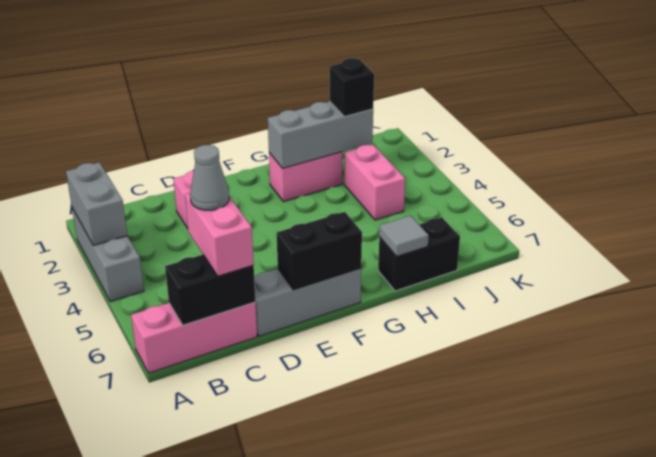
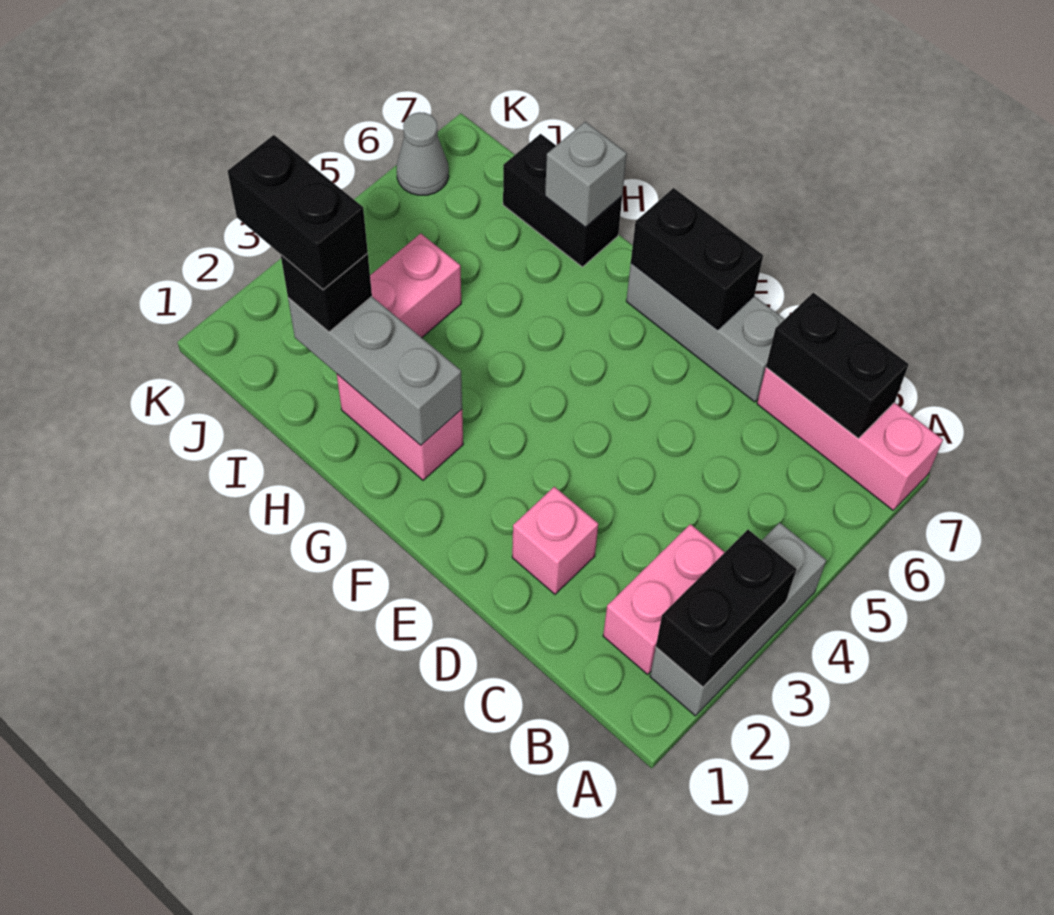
grey 1x2 brick [66,162,127,245] -> black 1x2 brick [656,530,797,687]
pink 1x2 brick [185,193,254,276] -> pink 1x2 brick moved to [603,524,725,674]
grey 1x1 cone [190,145,229,210] -> grey 1x1 cone moved to [397,112,449,195]
grey 1x1 tile [379,216,429,256] -> grey 1x1 brick [545,122,627,227]
none -> black 1x2 brick [228,135,368,290]

